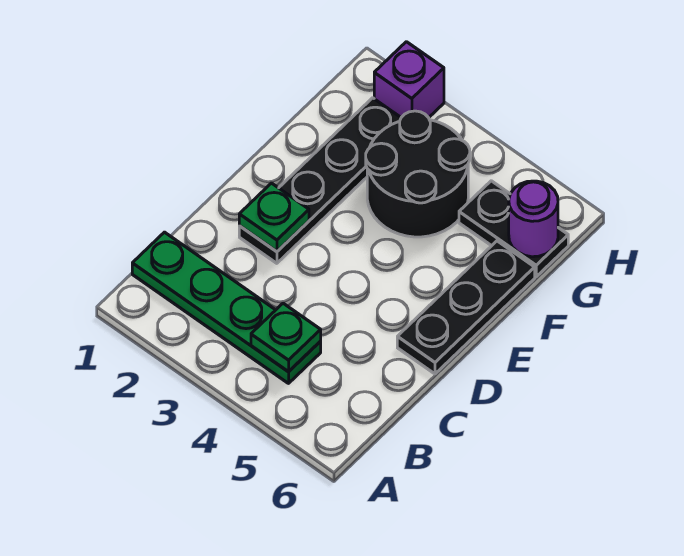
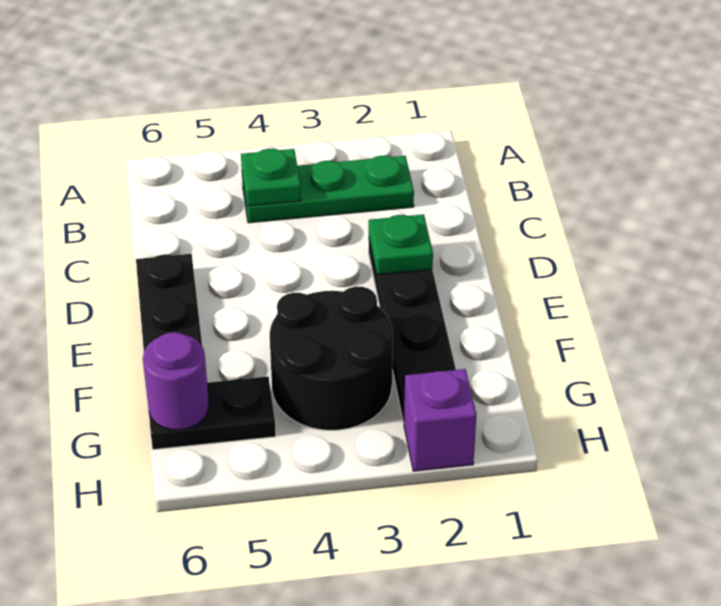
green 1x4 plate [132,232,321,383] -> green 1x3 plate [242,156,414,223]

